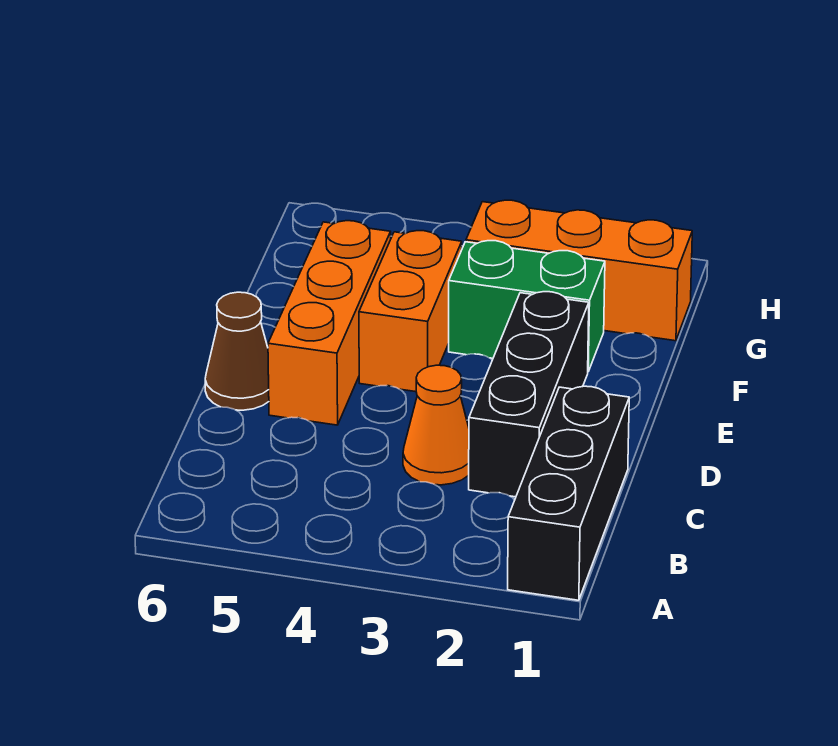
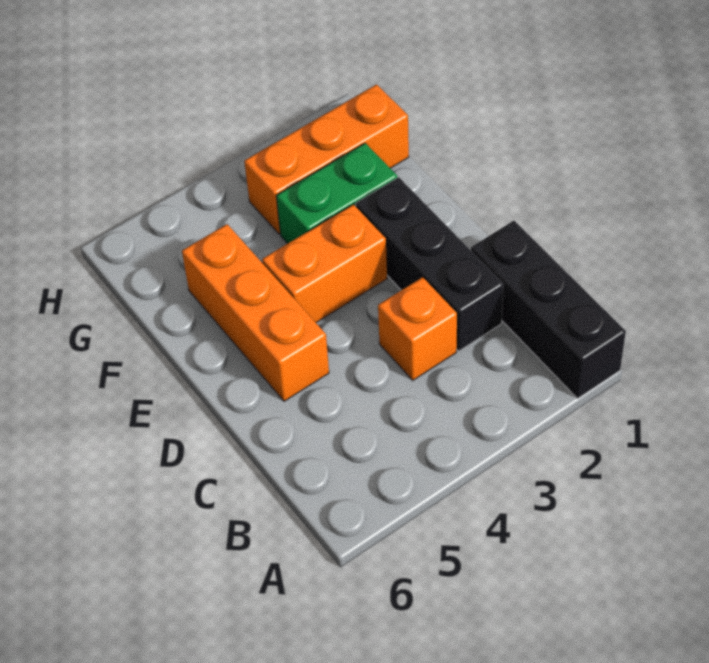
orange 1x1 cone [403,365,469,485] -> orange 1x1 brick [378,277,457,380]
brown 1x1 cone [205,292,269,410] -> none
orange 1x2 brick [359,231,462,392] -> orange 1x2 brick turned to [262,204,387,323]

